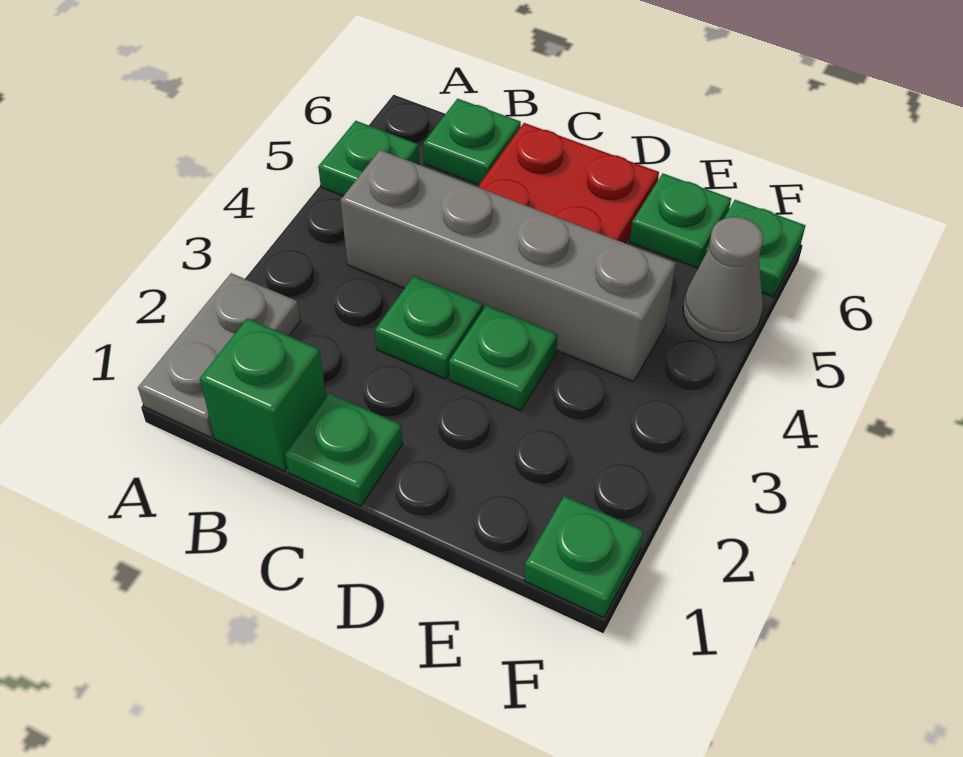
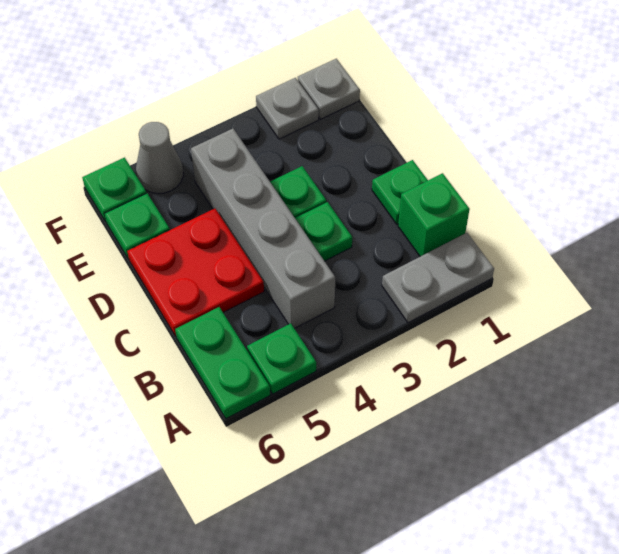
green 1x1 plate [423,99,521,185] -> green 1x2 plate [175,307,270,419]
green 1x1 plate [524,496,643,618] -> grey 1x1 plate [298,59,360,119]
none -> grey 1x1 plate [256,78,319,139]

